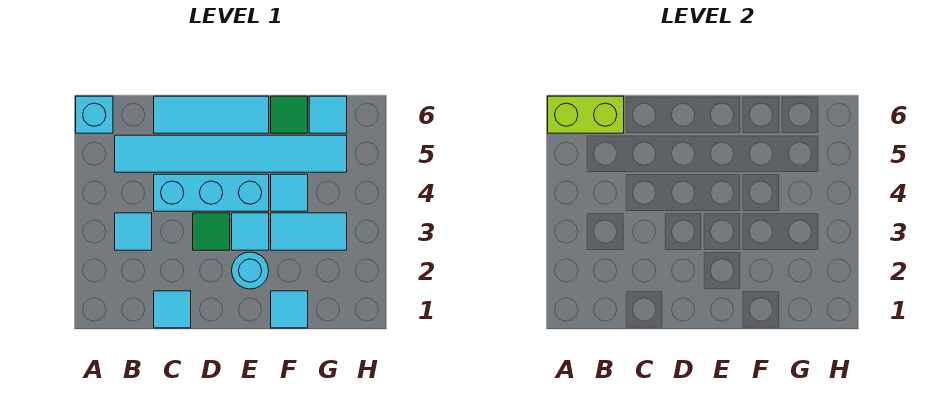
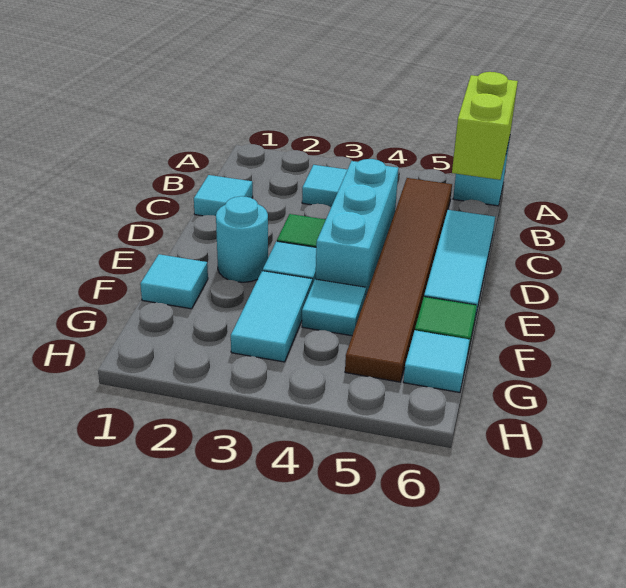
cyan 1x6 tile [115,135,347,172] -> brown 1x6 tile [345,178,452,382]

